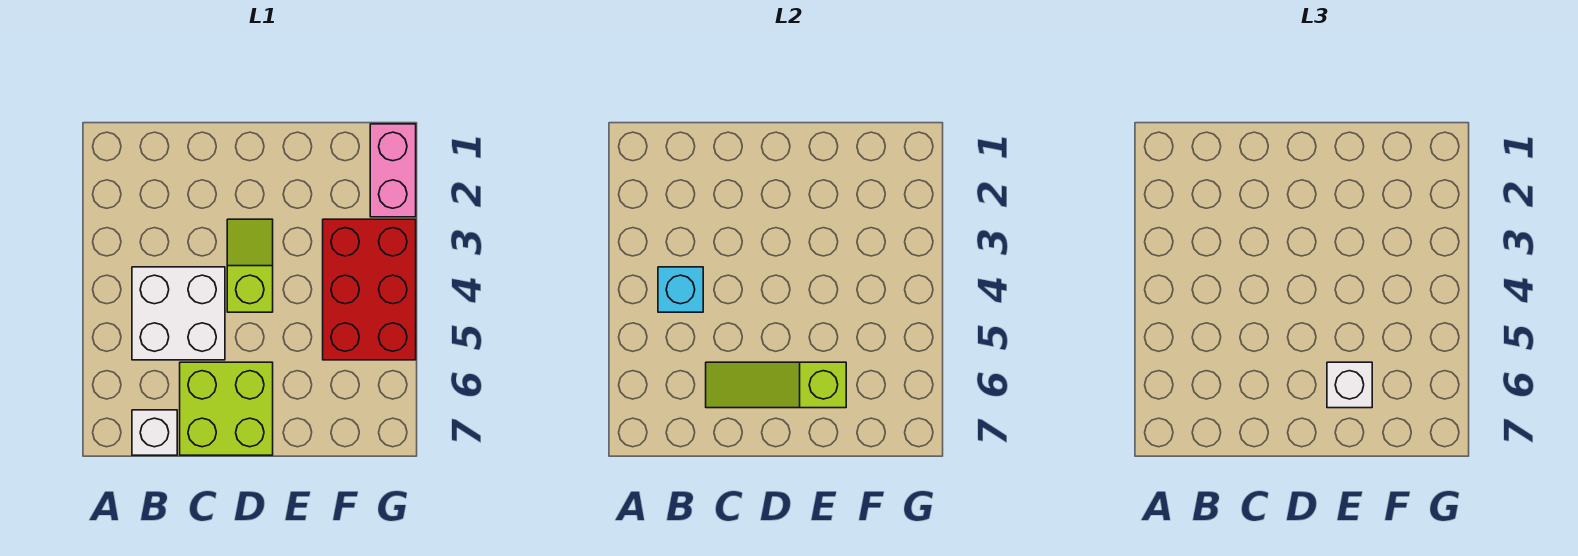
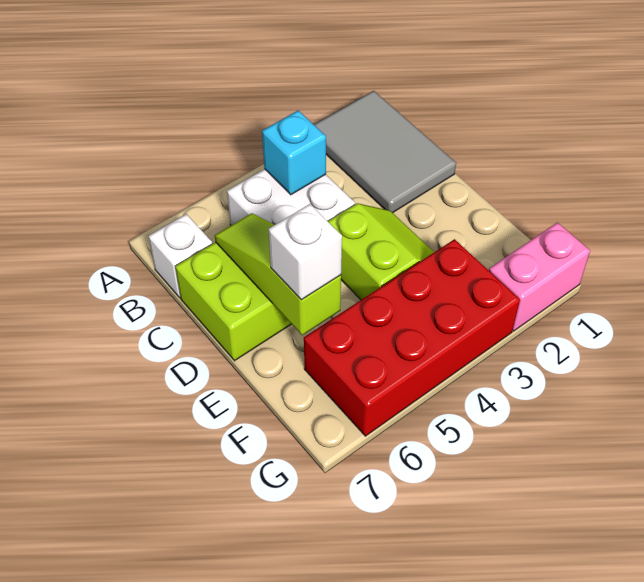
none -> grey 2x3 tile [314,91,456,213]
lime 1x2 slope [227,219,273,312] -> lime 2x2 slope [328,203,434,300]
red 2x3 brick [323,219,416,360] -> red 2x4 brick [304,239,520,436]

